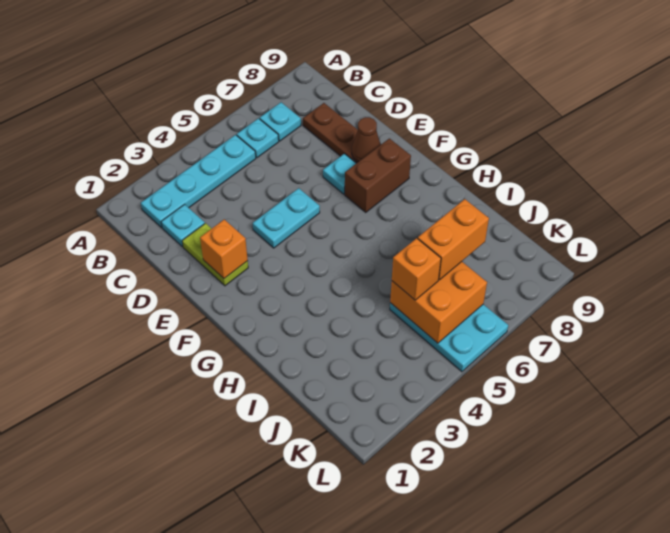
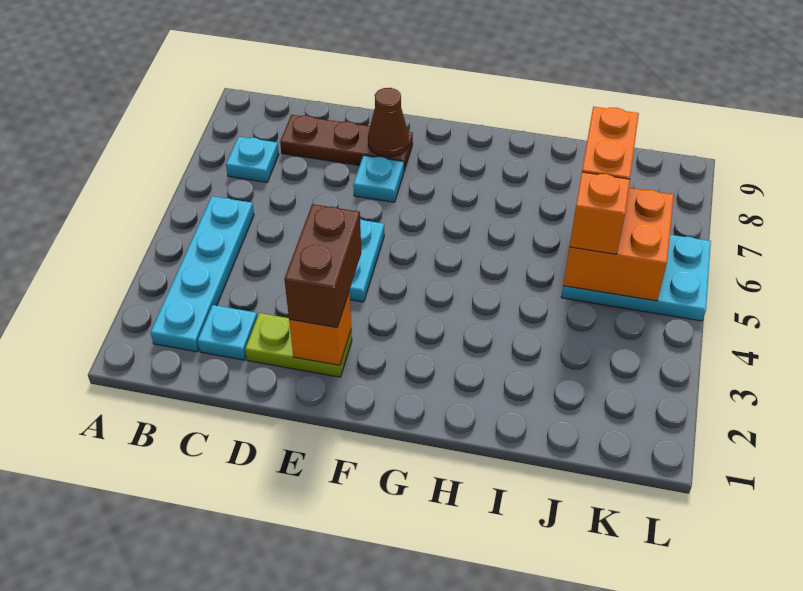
cyan 1x1 plate [237,118,279,158] -> none
brown 1x2 brick [345,138,411,212] -> brown 1x2 brick moved to [284,204,361,328]

